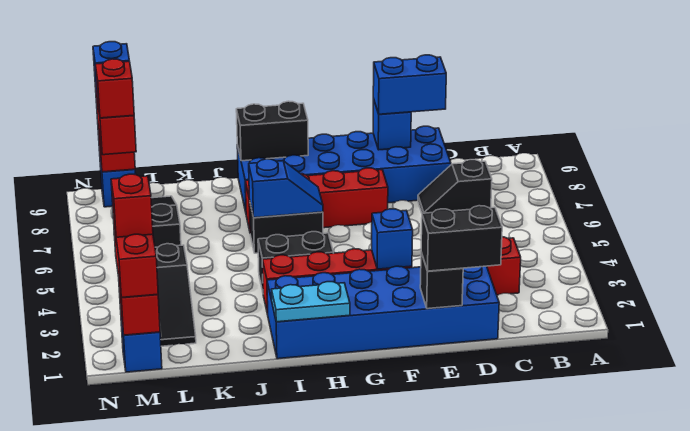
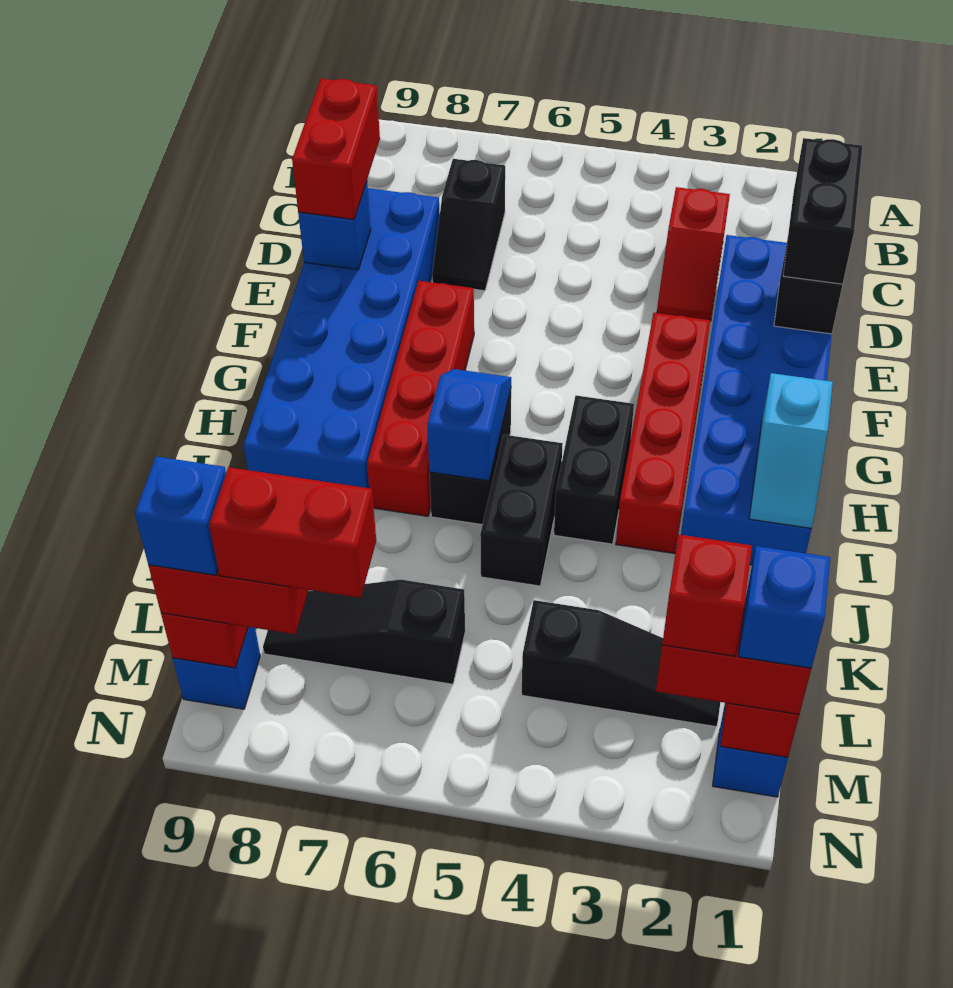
blue 1x2 brick [373,55,446,114] -> red 1x2 brick [292,79,380,219]
blue 1x1 brick [372,209,413,269] -> blue 1x1 brick moved to [738,546,830,668]
cyan 1x2 plate [271,282,350,322] -> cyan 1x2 slope [749,373,833,528]
black 1x2 brick [236,101,308,161] -> black 1x2 brick moved to [480,435,563,586]
red 1x1 brick [95,59,134,118] -> red 1x2 brick [209,467,376,598]

